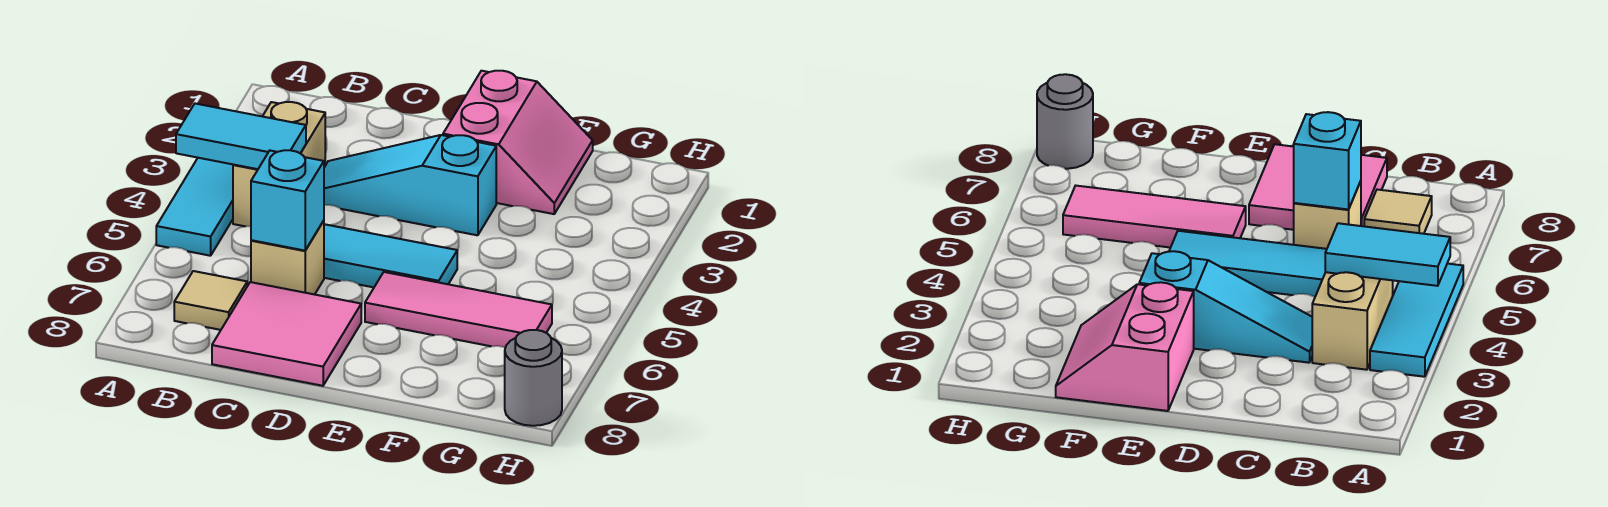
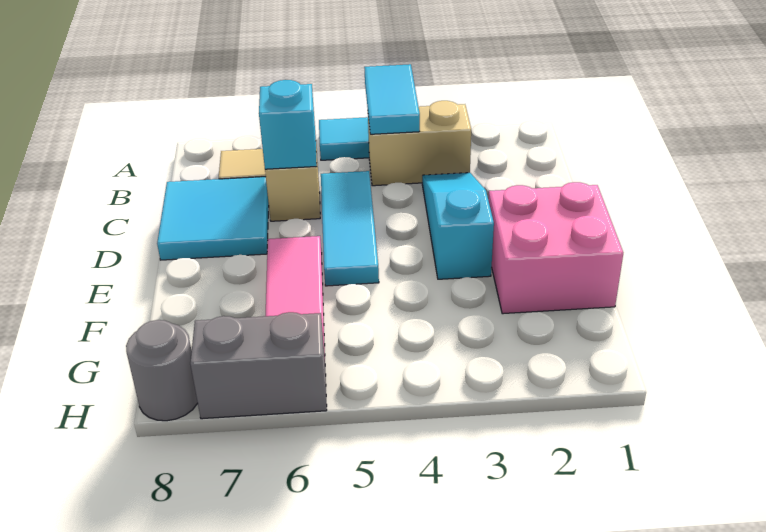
pink 2x2 tile [212,282,361,386] -> cyan 2x2 tile [157,177,269,260]
pink 2x2 slope [443,71,593,214] -> pink 2x2 brick [488,182,623,314]
none -> grey 1x2 brick [190,312,327,419]

